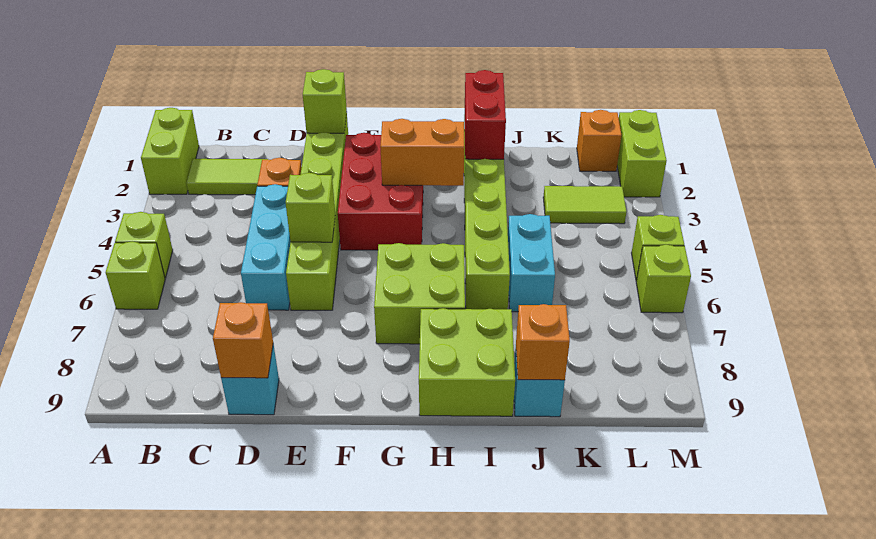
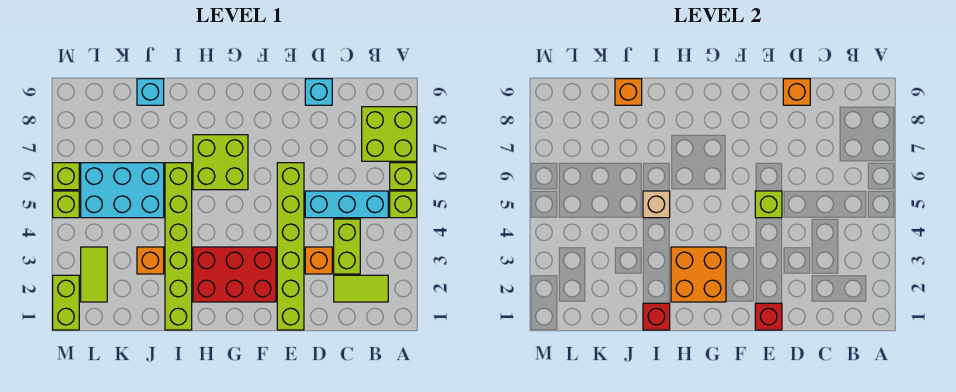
lime 1x2 brick [141,108,199,194] -> lime 1x2 brick moved to [334,219,360,274]
cyan 1x3 brick [241,184,290,310] -> cyan 1x3 brick turned to [305,191,388,218]
lime 1x1 brick [303,69,347,133] -> red 1x1 brick [755,303,782,330]
red 2x3 brick [338,133,423,250] -> red 2x3 brick turned to [193,247,276,302]
orange 1x2 brick [380,119,464,186] -> orange 2x2 brick [671,247,726,302]
lime 2x2 brick [419,308,515,416] -> lime 2x2 brick moved to [362,107,417,161]
red 1x2 brick [465,70,506,159] -> red 1x1 brick [643,303,670,330]
none -> tan 1x1 brick [643,191,670,218]
cyan 1x2 brick [508,214,555,312] -> cyan 2x3 brick [81,163,164,218]
lime 1x2 tile [543,186,626,224] -> lime 1x2 tile turned to [81,247,107,302]
orange 1x1 brick [577,110,621,171] -> orange 1x1 brick moved to [137,247,164,274]

